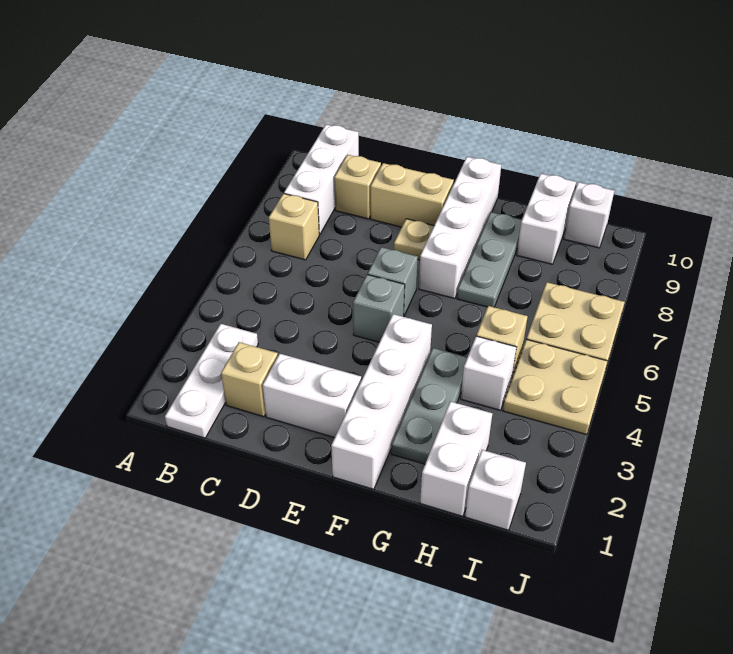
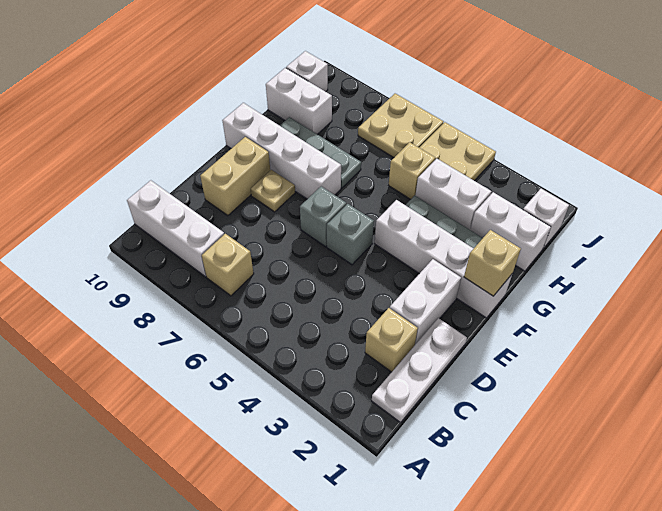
white 1x3 plate [165,324,258,438] -> white 1x3 plate turned to [372,318,467,423]
tan 1x1 brick [334,155,381,219] -> tan 1x1 brick moved to [464,230,521,296]
white 1x1 brick [461,336,516,410] -> white 1x2 brick [415,159,491,230]

